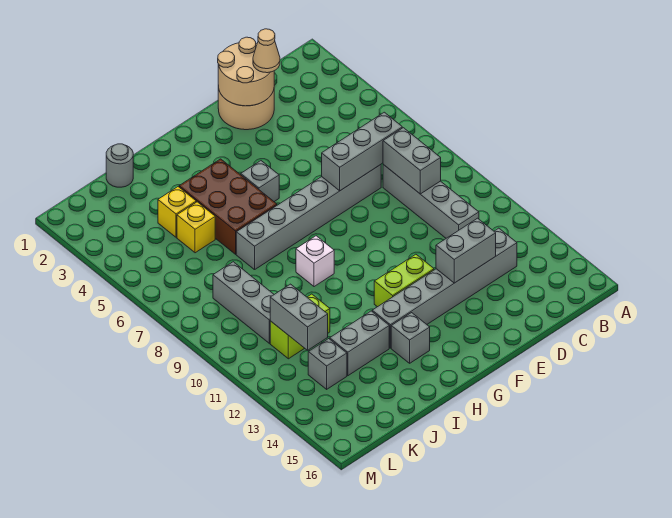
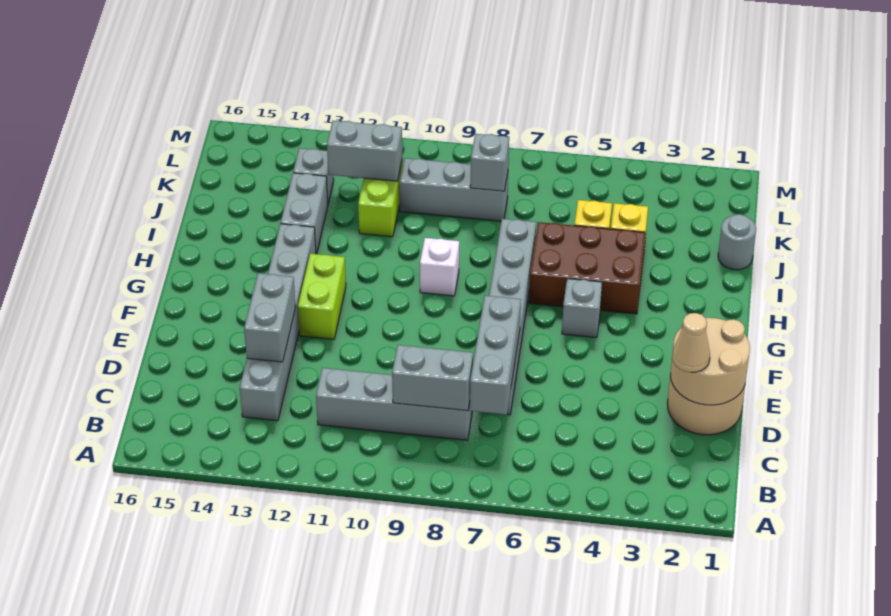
grey 1x1 brick [391,313,430,363] -> grey 1x1 brick moved to [470,134,509,191]

